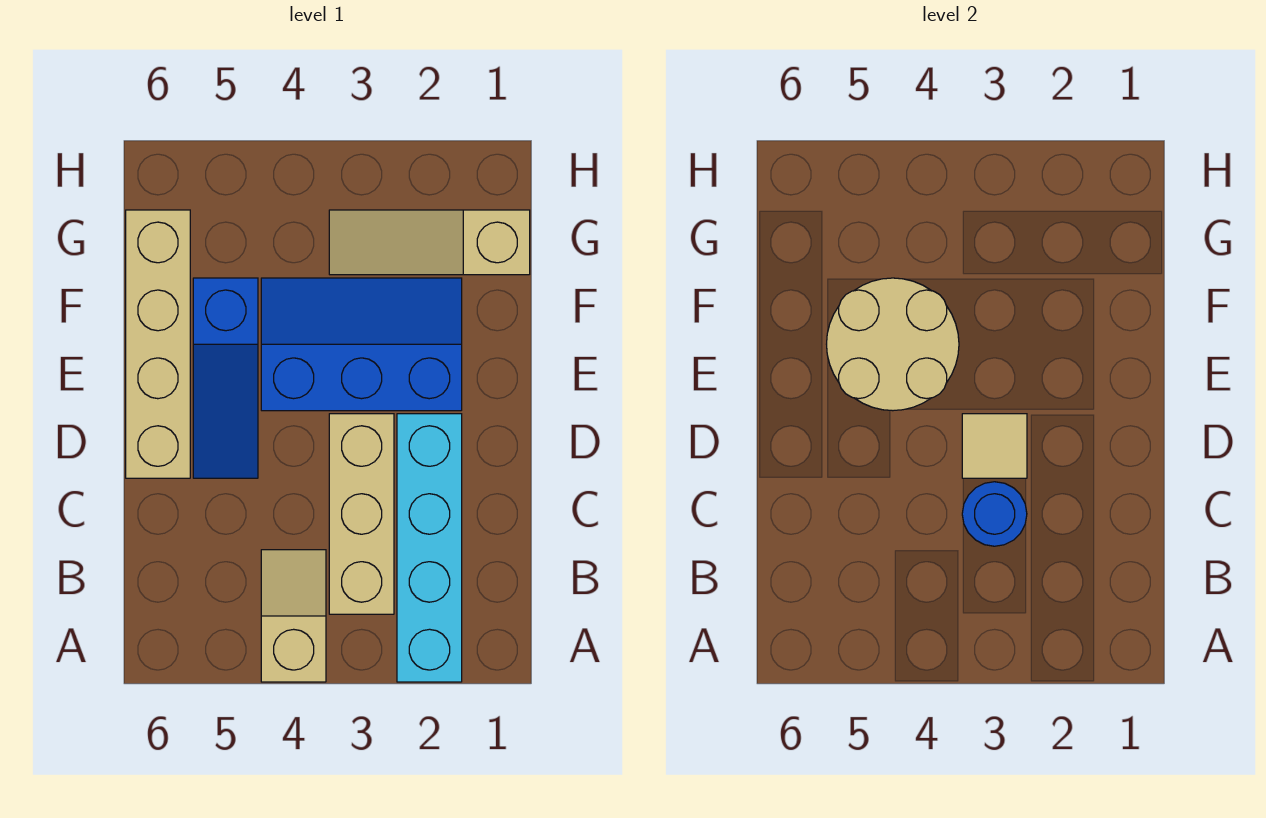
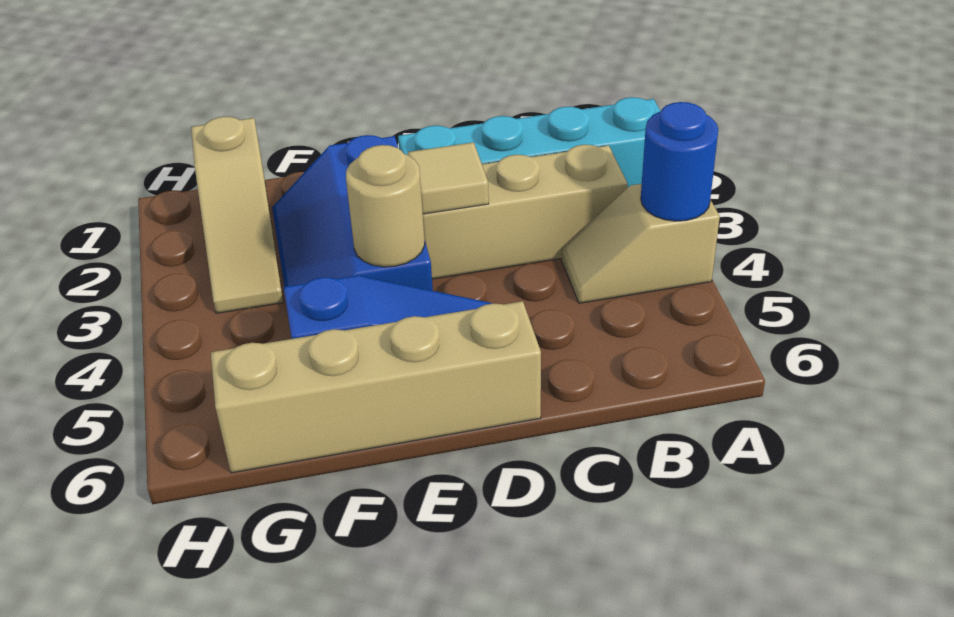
blue 1x1 round brick [962,482,1027,546] -> blue 1x1 round brick moved to [641,102,718,221]
tan 2x2 round brick [827,278,959,411] -> tan 1x1 round brick [346,145,425,267]

